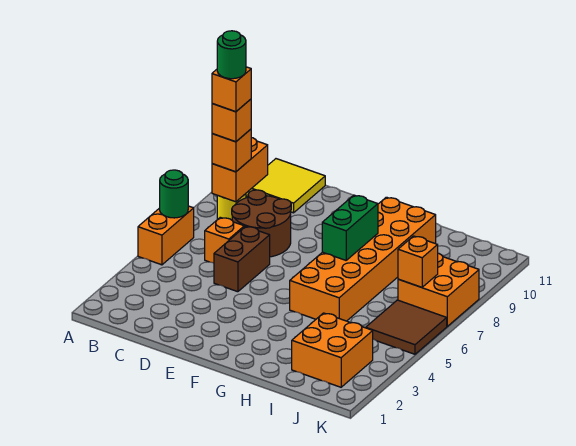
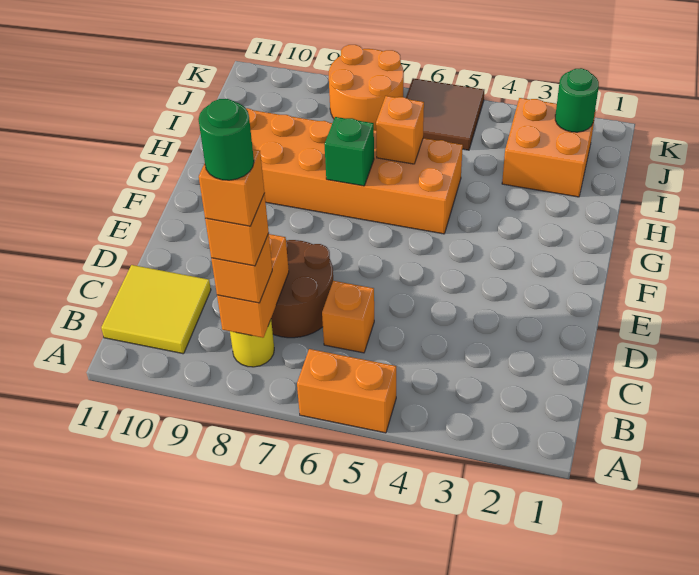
green 1x1 round brick [160,170,188,218] -> green 1x1 round brick moved to [555,68,599,132]
orange 1x2 brick [212,138,268,202] -> orange 1x2 brick turned to [217,234,289,338]
brown 1x2 brick [214,226,270,292] -> none
green 1x2 brick [322,195,378,260] -> green 1x1 brick [324,117,374,186]
orange 2x2 brick [398,253,479,326] -> orange 2x2 round brick [329,45,404,130]
orange 1x1 brick [398,236,438,287] -> orange 1x1 brick moved to [376,96,424,164]

